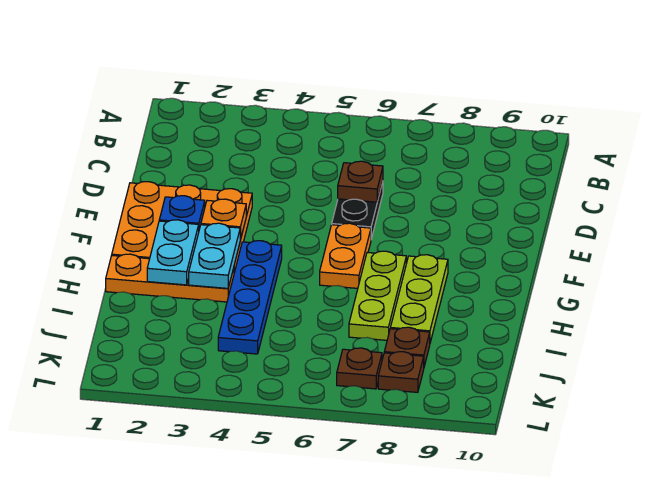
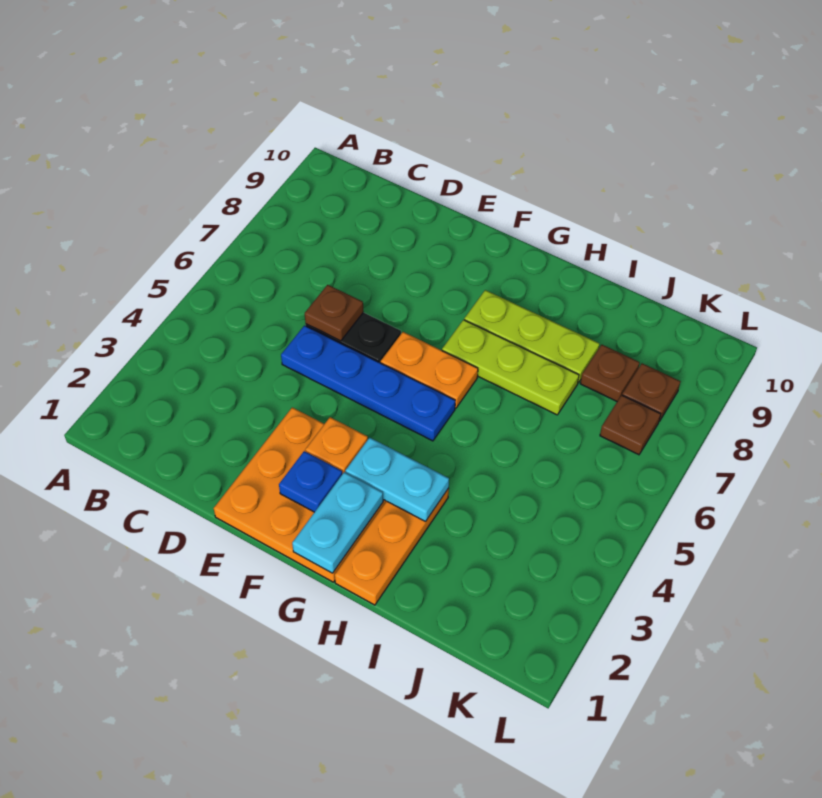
cyan 1x2 plate [147,220,199,285] -> cyan 1x2 plate turned to [292,472,383,573]
blue 1x4 plate [218,241,282,354] -> blue 1x4 plate moved to [281,326,455,441]

